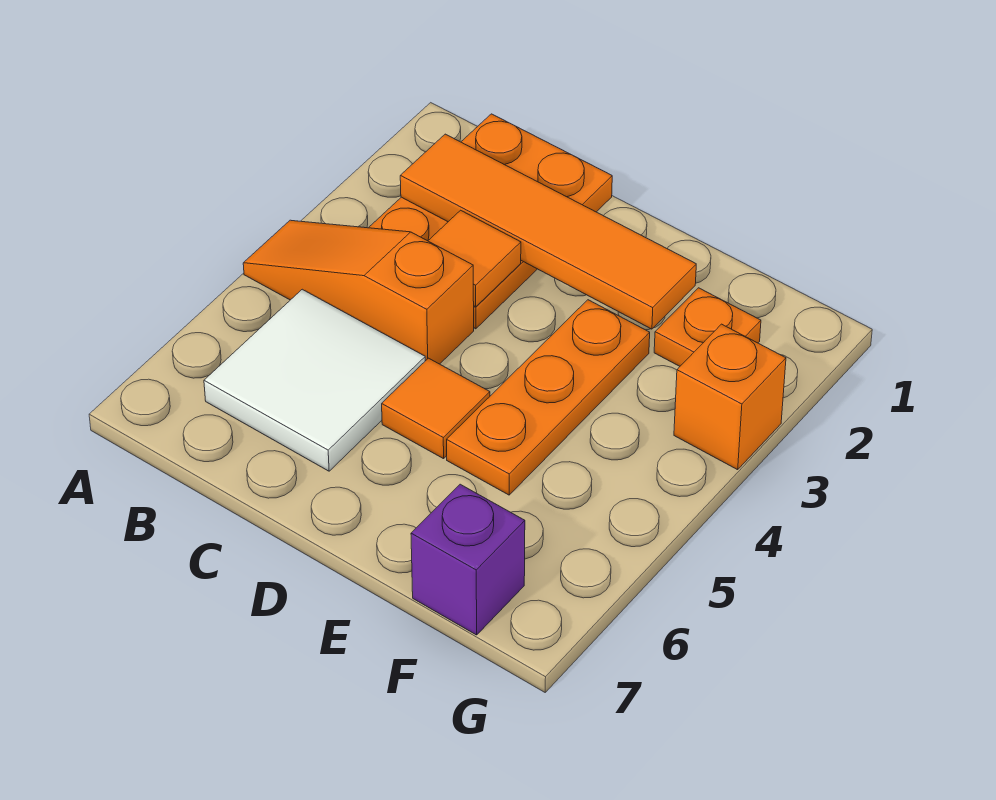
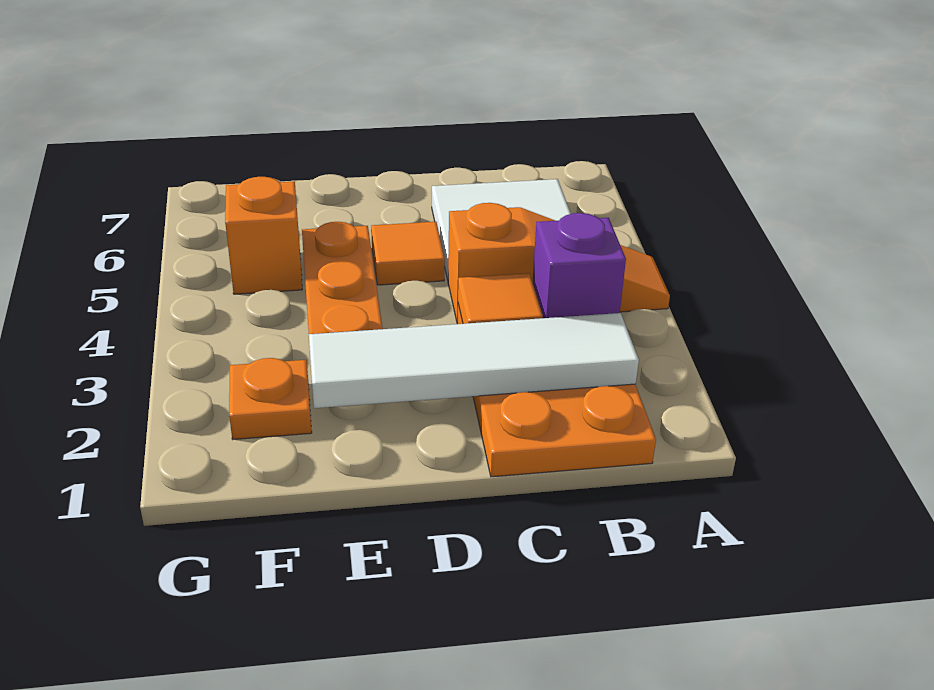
orange 1x4 tile [400,134,696,329] -> white 1x4 tile [309,313,639,408]
purple 1x1 brick [411,484,525,635] -> purple 1x1 brick moved to [533,213,626,318]
orange 1x1 brick [674,324,786,470] -> orange 1x1 brick moved to [225,177,302,294]

